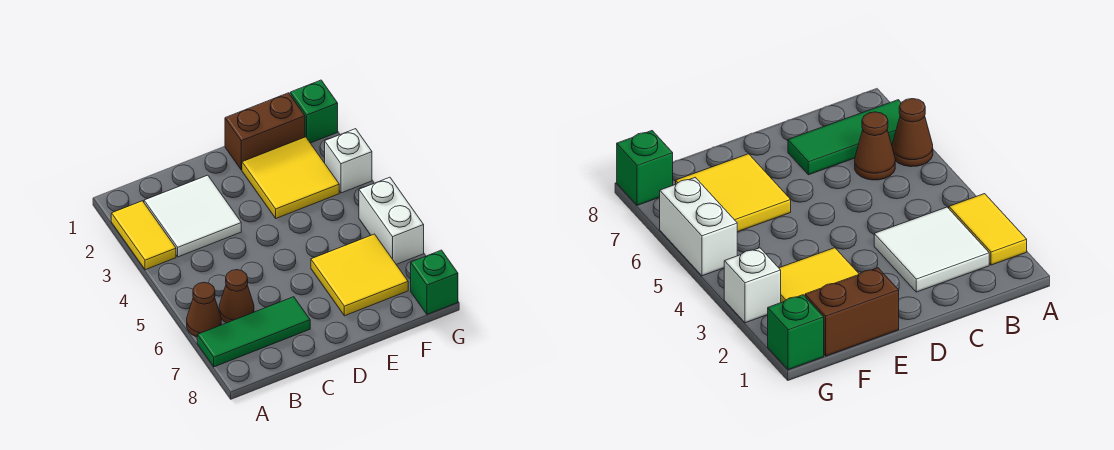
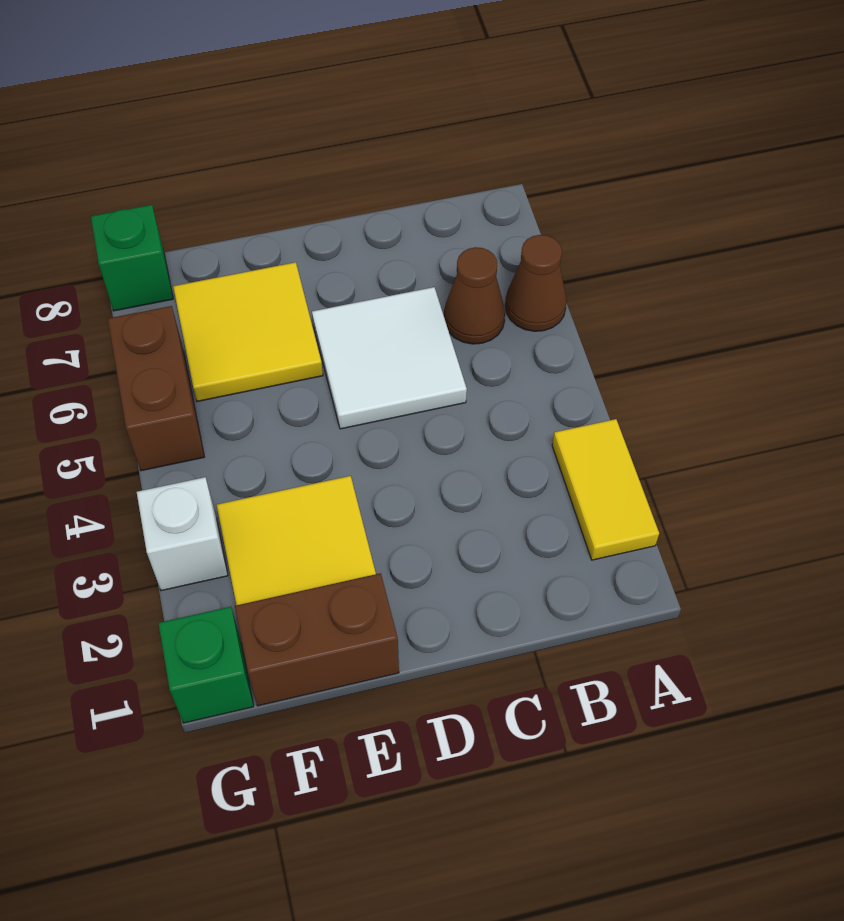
green 1x3 tile [197,297,310,367] -> none
white 2x2 tile [144,175,241,257] -> white 2x2 tile moved to [312,287,467,429]
white 1x2 brick [359,177,424,265] -> brown 1x2 brick [108,306,204,471]

